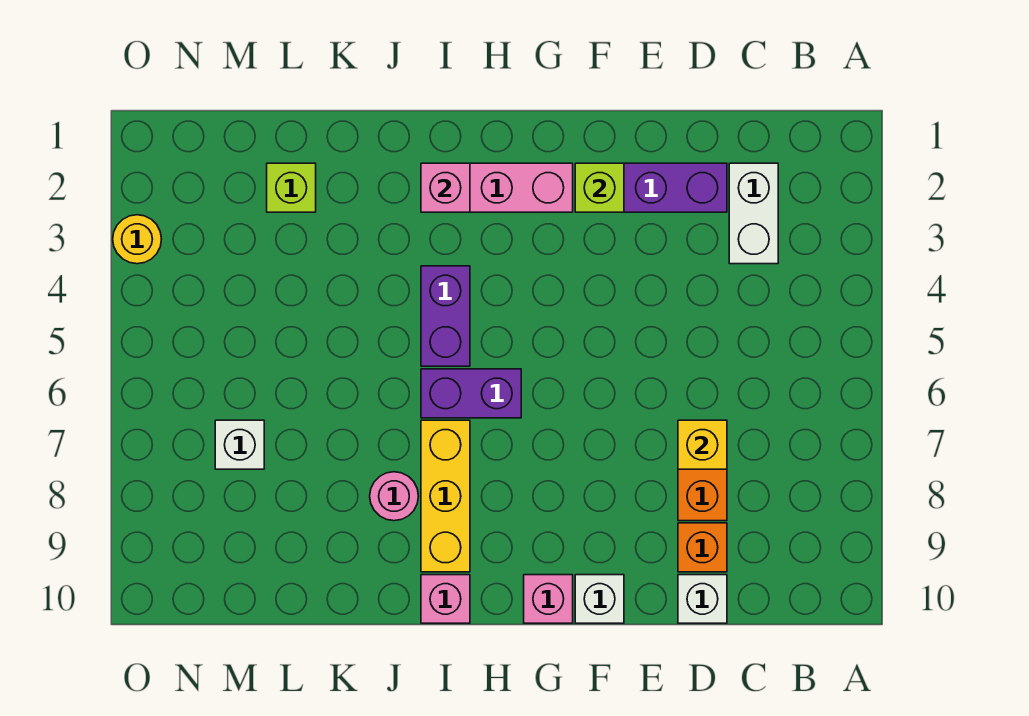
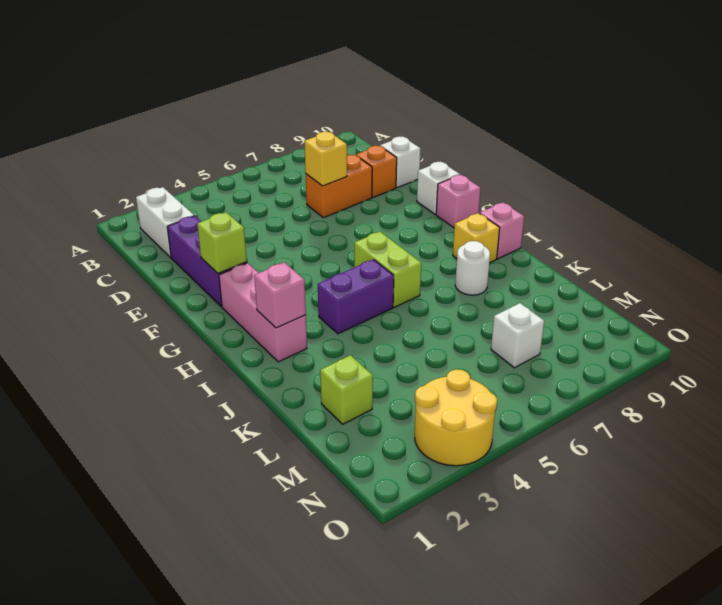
white 1x2 brick [729,163,778,264] -> white 1x2 brick turned to [136,187,194,257]
purple 1x2 brick [421,369,521,418] -> lime 1x2 brick [354,232,421,307]
yellow 1x3 brick [421,420,470,572] -> yellow 1x1 brick [453,213,500,263]
pink 1x1 round brick [370,472,418,521] -> white 1x1 round brick [455,241,490,295]
yellow 1x1 round brick [113,215,162,264] -> yellow 2x2 round brick [415,369,497,466]

